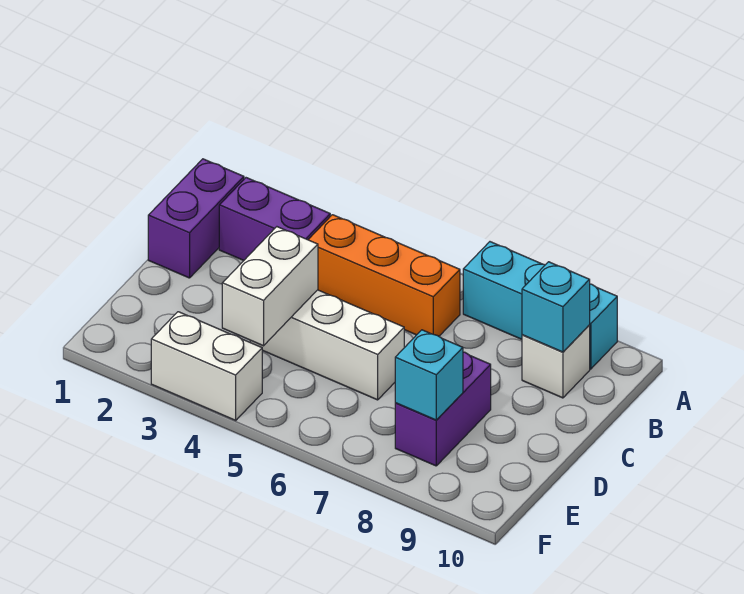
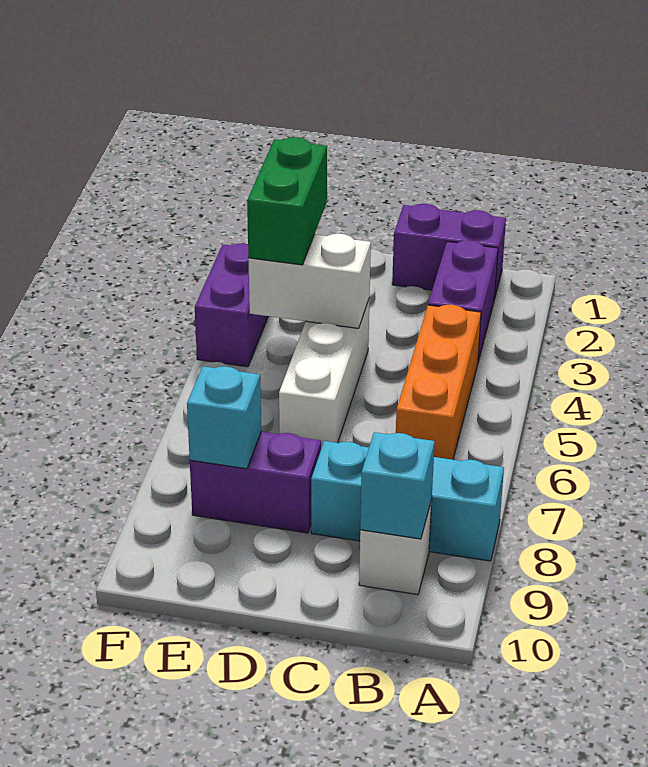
cyan 1x3 brick [463,242,617,369] -> cyan 1x3 brick turned to [311,441,504,561]
none -> green 1x2 brick [247,137,327,265]
white 1x2 brick [151,312,262,420] -> purple 1x2 brick [195,243,268,367]

